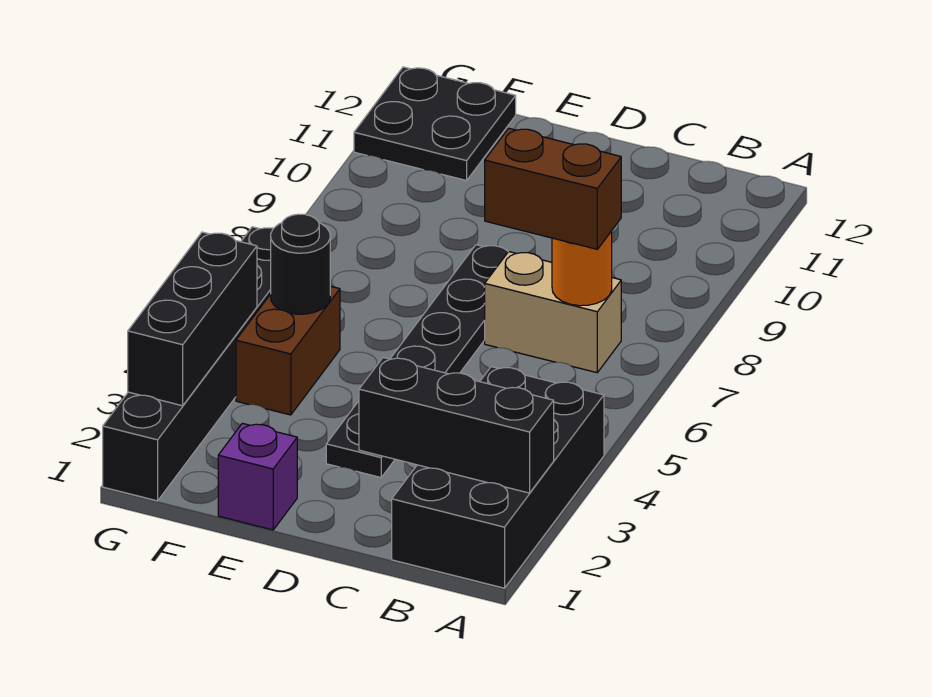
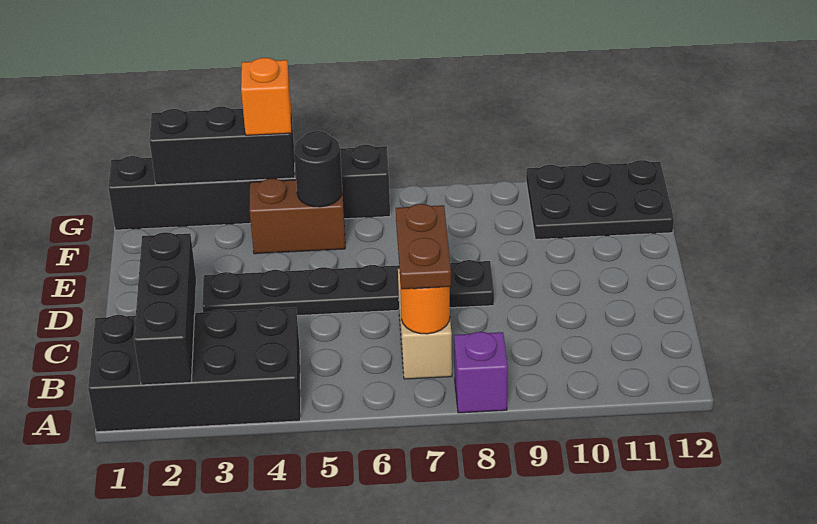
brown 1x2 brick [485,128,621,249] -> brown 1x2 plate [396,204,451,289]
purple 1x1 brick [218,423,297,530] -> purple 1x1 brick moved to [454,332,508,413]
black 2x2 plate [354,67,516,180] -> black 2x3 plate [526,160,674,240]
none -> orange 1x1 brick [241,58,291,135]

